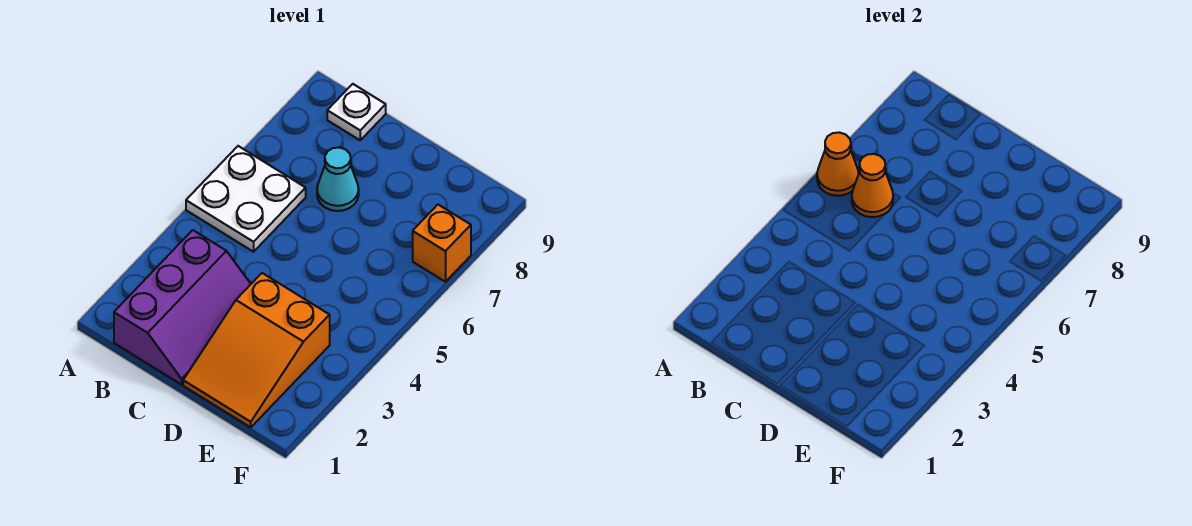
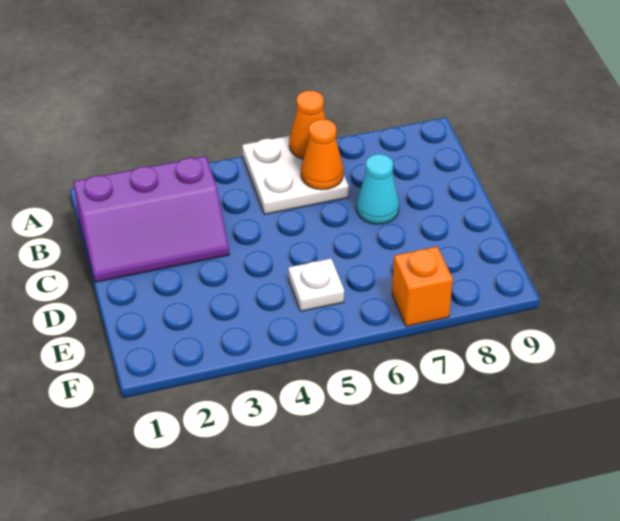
white 1x1 plate [327,84,386,140] -> white 1x1 plate moved to [288,259,344,311]
orange 2x3 slope [183,273,330,427] -> none

